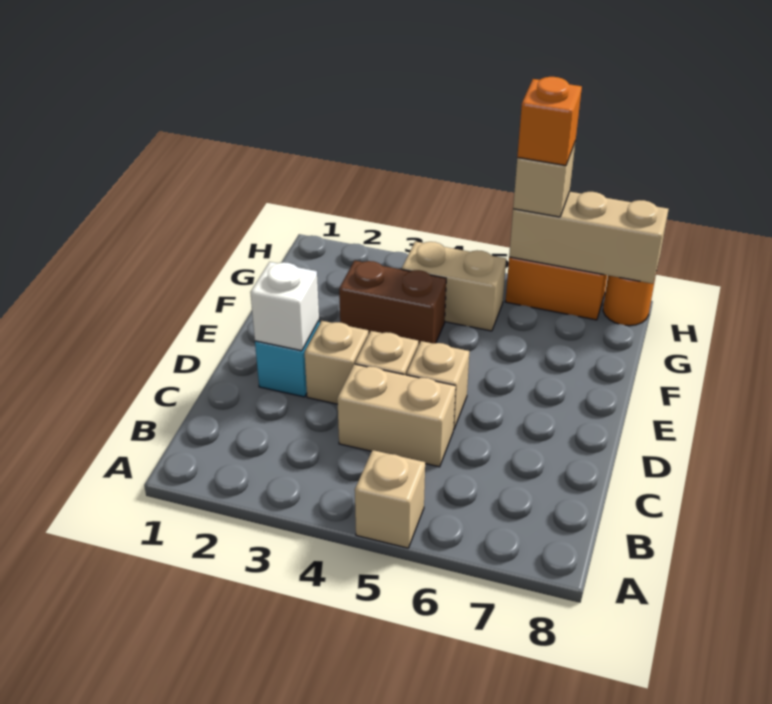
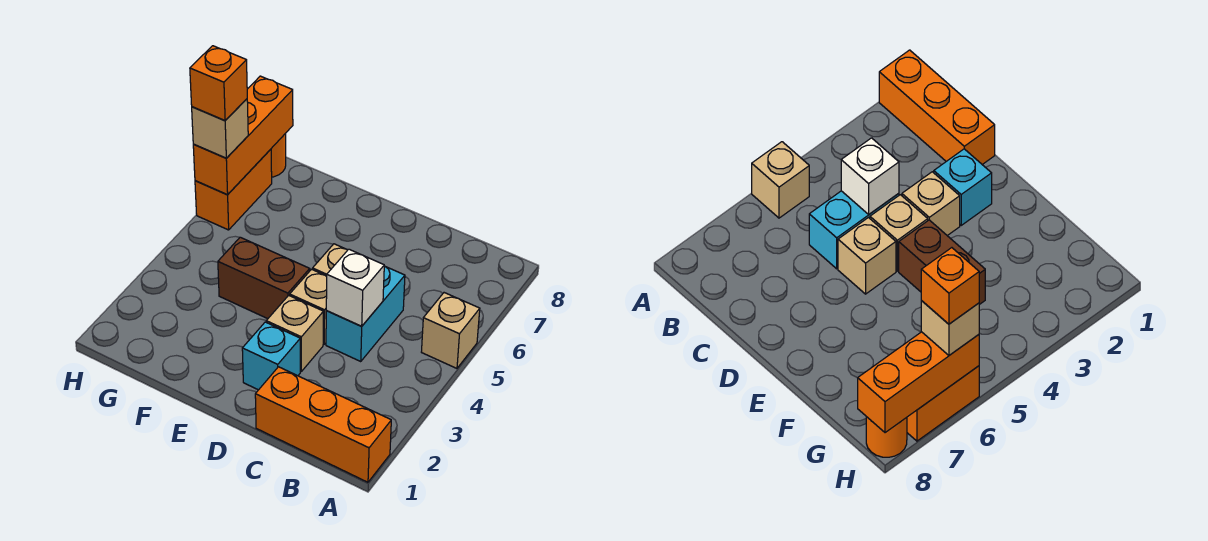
none -> orange 1x3 brick [255,367,391,482]
tan 1x2 brick [337,364,456,467] -> cyan 1x2 brick [326,266,405,361]
white 1x1 brick [250,262,319,351] -> white 1x1 brick moved to [326,249,384,326]
brown 1x2 brick [339,261,446,346] -> brown 1x2 brick turned to [218,237,310,319]
tan 1x2 brick [402,241,506,331] -> none
tan 1x3 brick [509,192,669,284] -> orange 1x3 brick [193,76,293,195]

